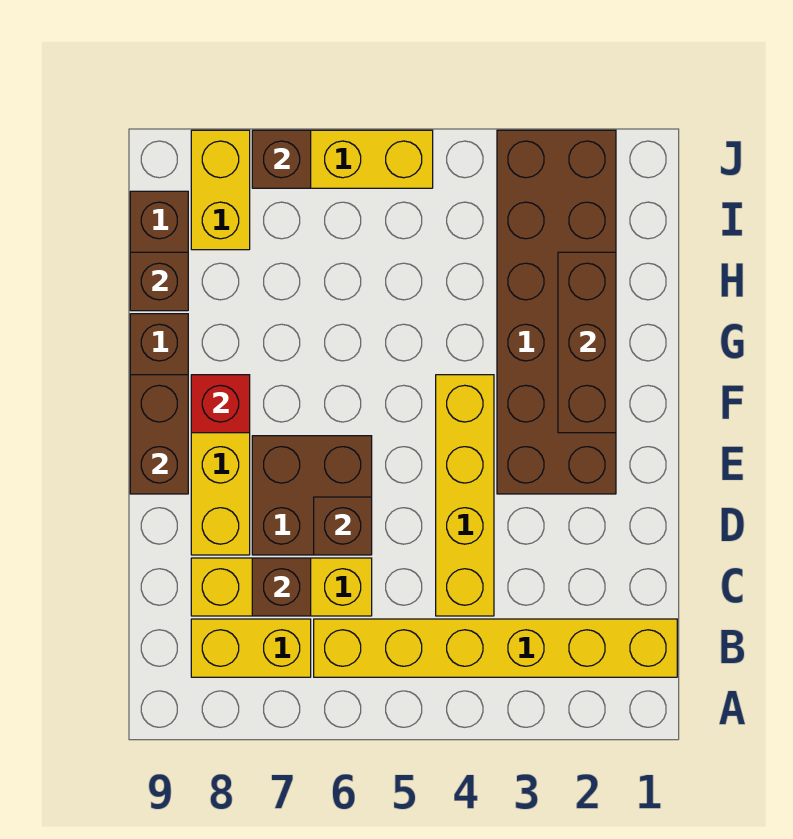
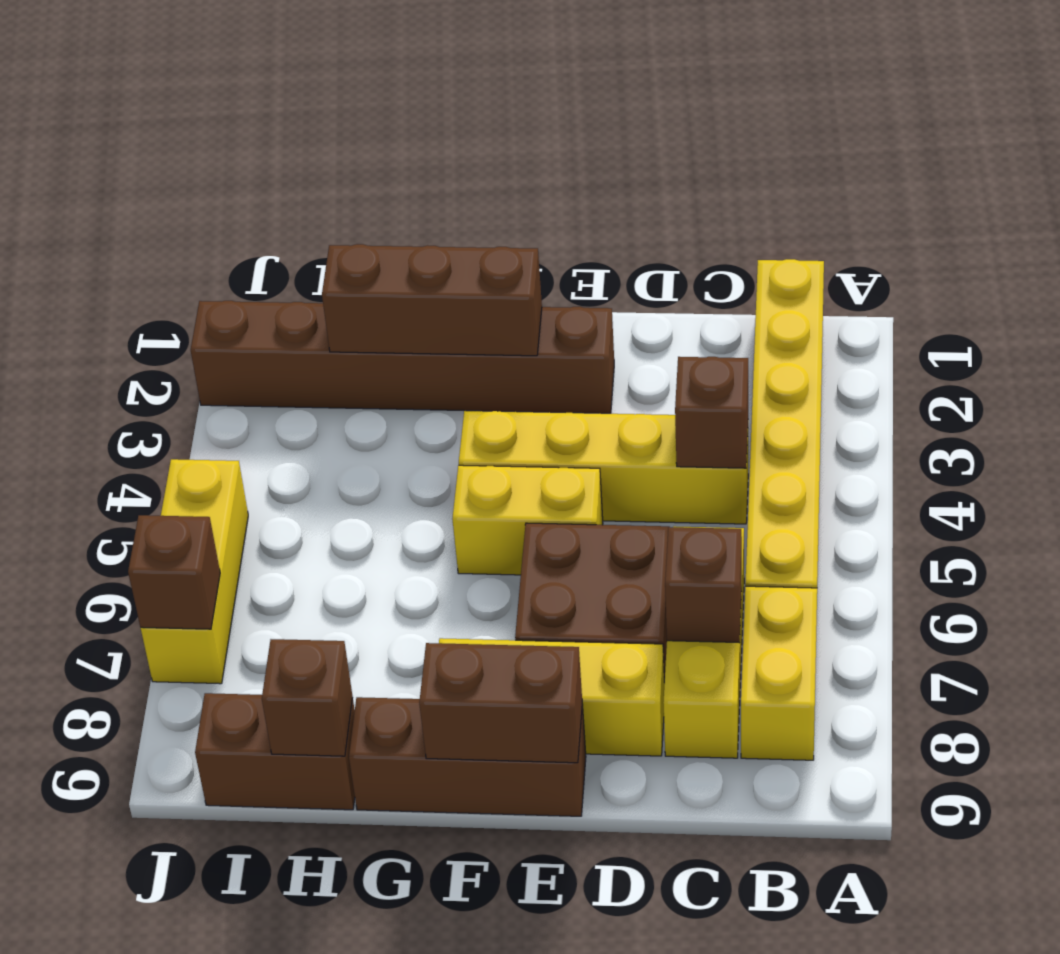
brown 1x1 brick [314,497,372,555] -> brown 1x1 brick moved to [675,357,748,468]
brown 2x6 brick [497,130,616,494] -> brown 1x6 brick [191,301,614,413]
red 1x1 brick [191,375,250,433] -> none
yellow 1x2 brick [191,130,250,250] -> yellow 1x2 brick moved to [452,465,603,575]

